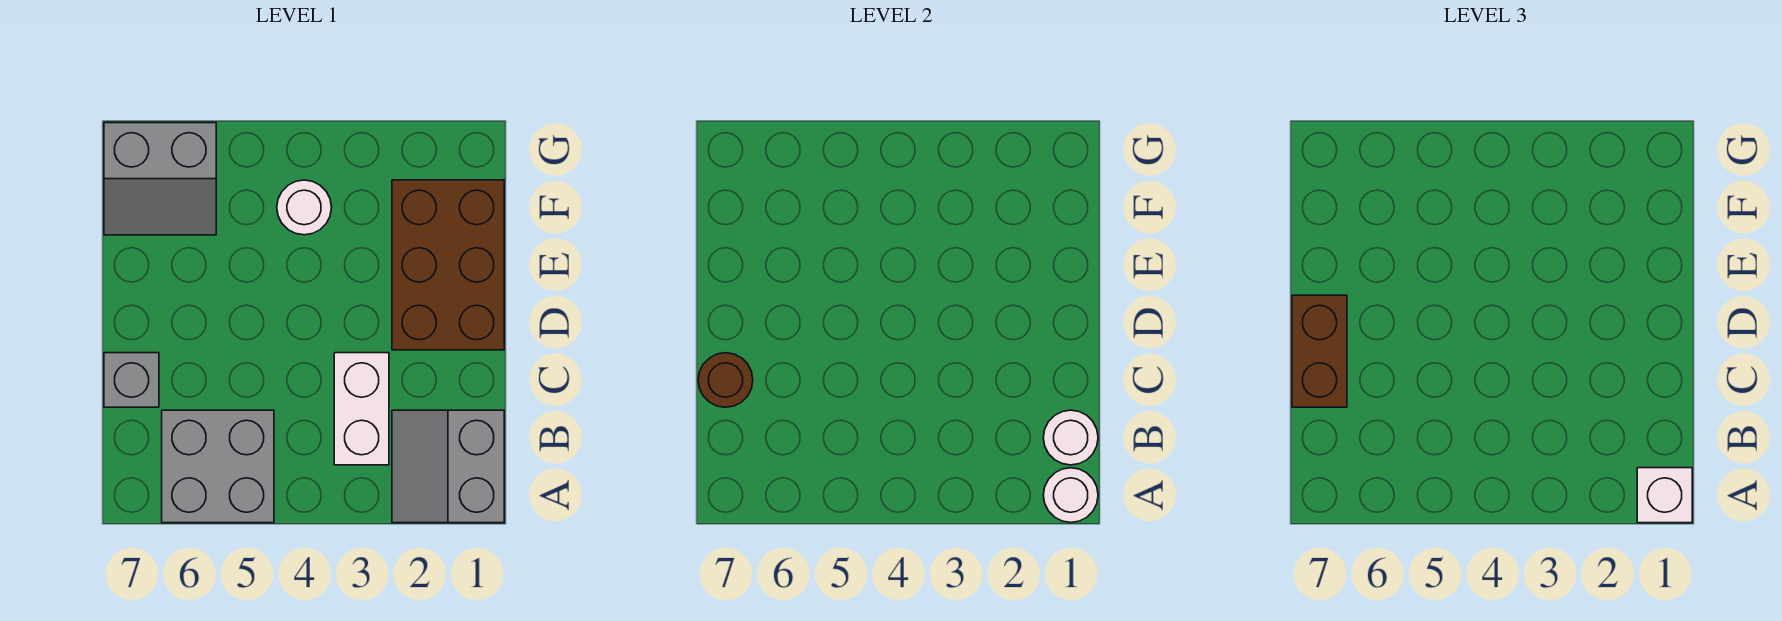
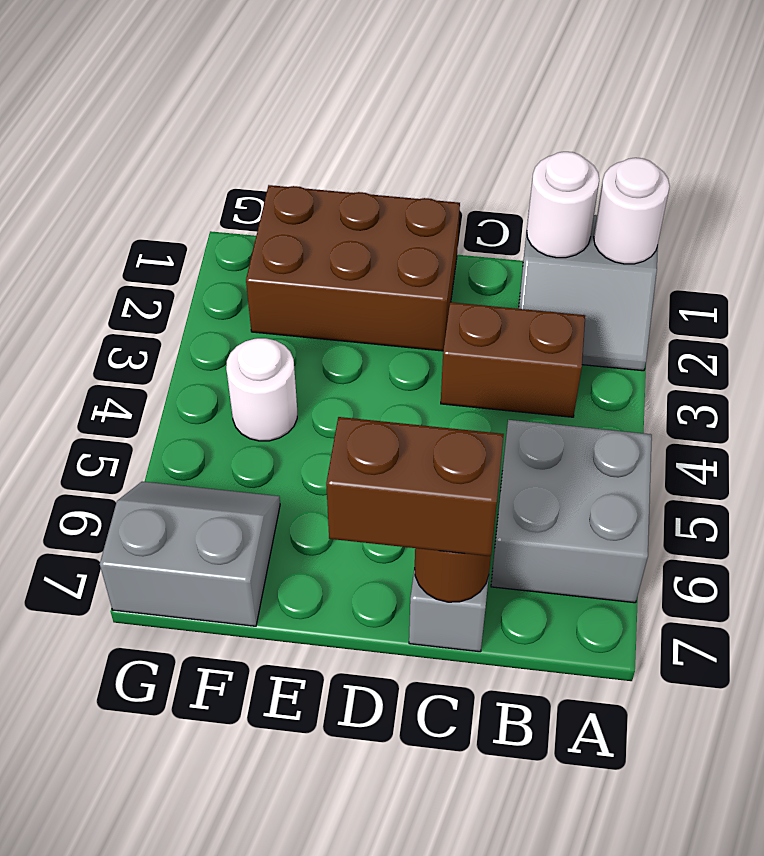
white 1x1 brick [1637,468,1692,523] -> none
white 1x2 brick [334,353,389,465] -> brown 1x2 brick [441,302,585,417]
grey 2x2 slope [104,123,216,235] -> grey 2x2 slope turned to [100,482,280,626]

